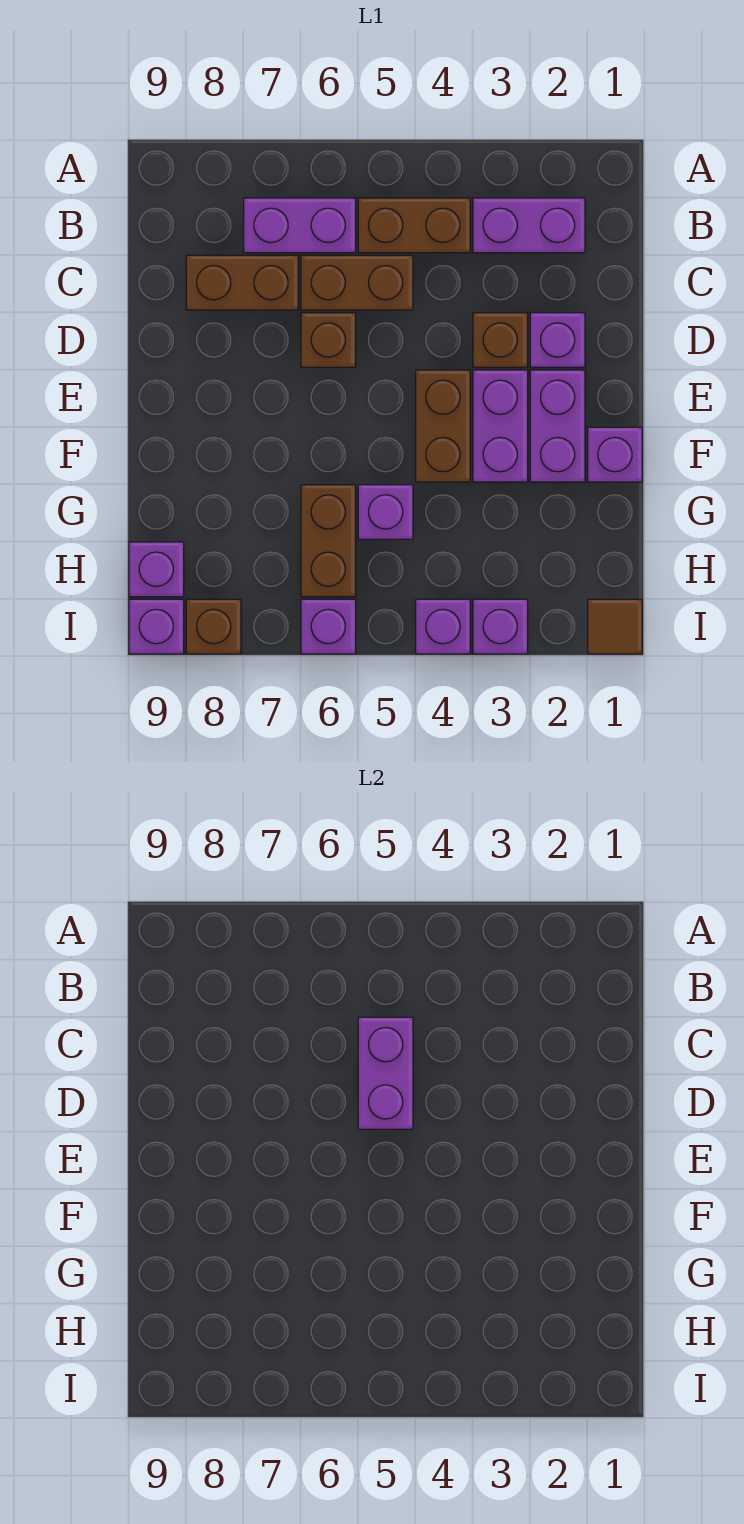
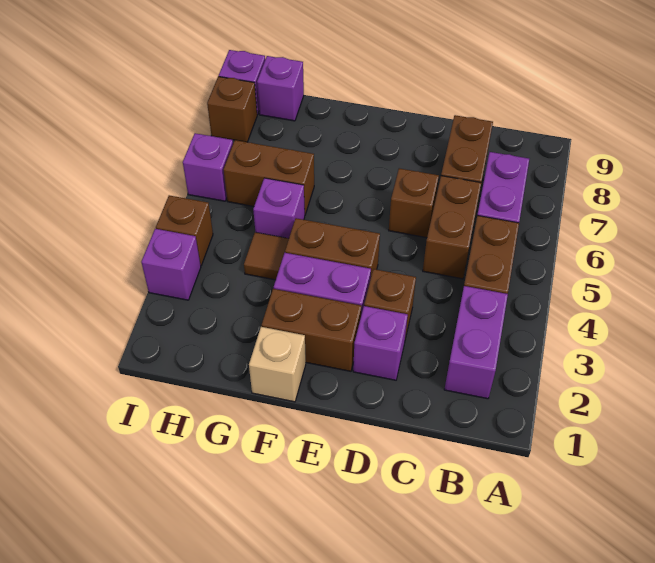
purple 1x2 brick [358,1017,413,1129] -> none
purple 1x2 brick [530,370,585,482] -> brown 1x2 brick [262,289,362,371]
purple 1x1 brick [588,427,642,482] -> tan 1x1 brick [249,327,306,402]
brown 1x1 tile [588,599,642,654] -> brown 1x1 tile moved to [244,232,289,280]
purple 1x1 brick [416,599,470,654] -> brown 1x1 brick [156,195,213,265]

